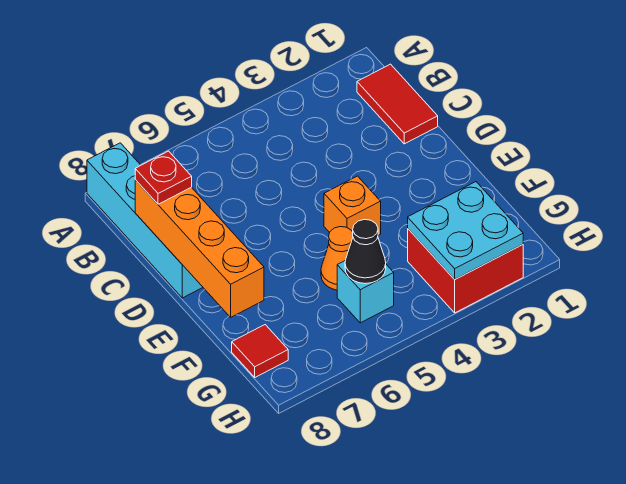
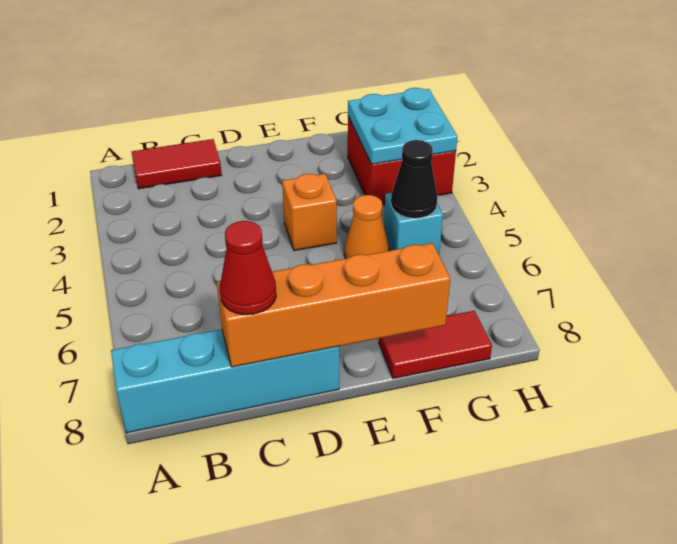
red 1x1 plate [135,151,192,204] -> red 1x1 cone [220,221,276,315]
red 1x1 tile [232,325,288,377] -> red 1x2 tile [379,311,492,379]

